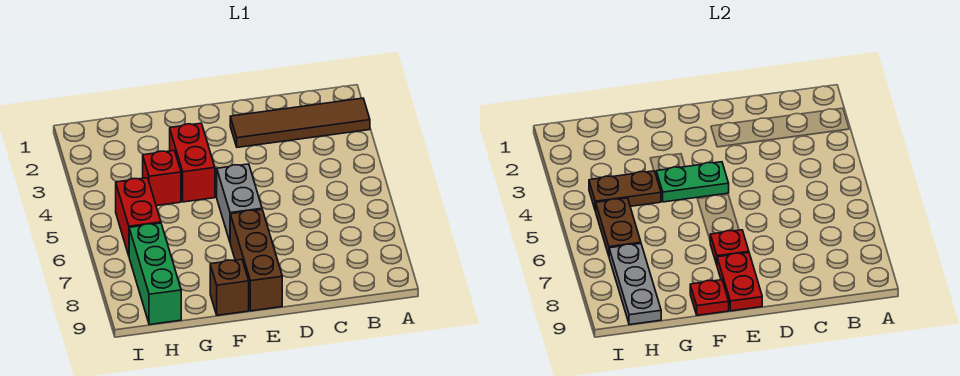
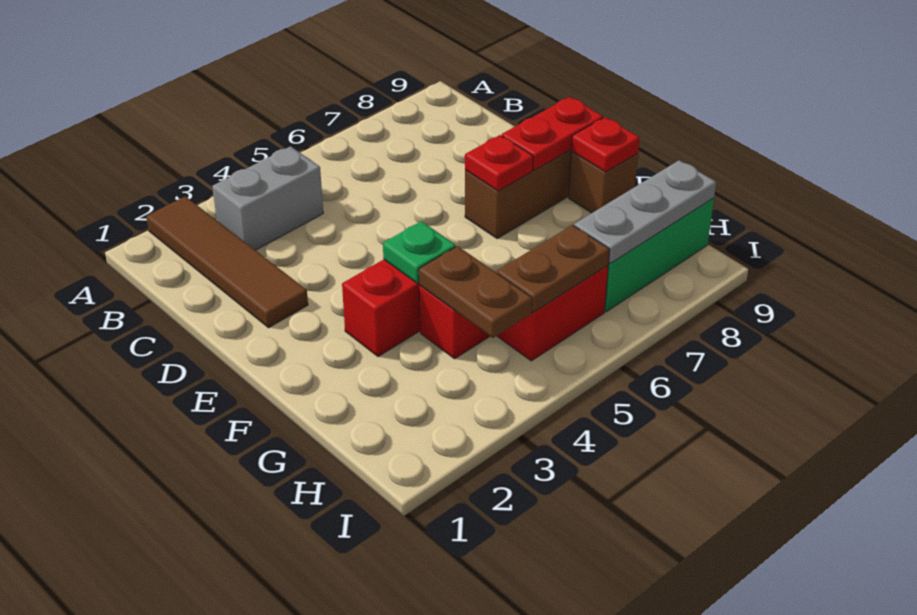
green 1x2 plate [656,162,729,202] -> green 1x1 plate [383,221,456,283]
grey 1x2 brick [217,164,262,241] -> grey 1x2 brick moved to [212,146,323,250]

